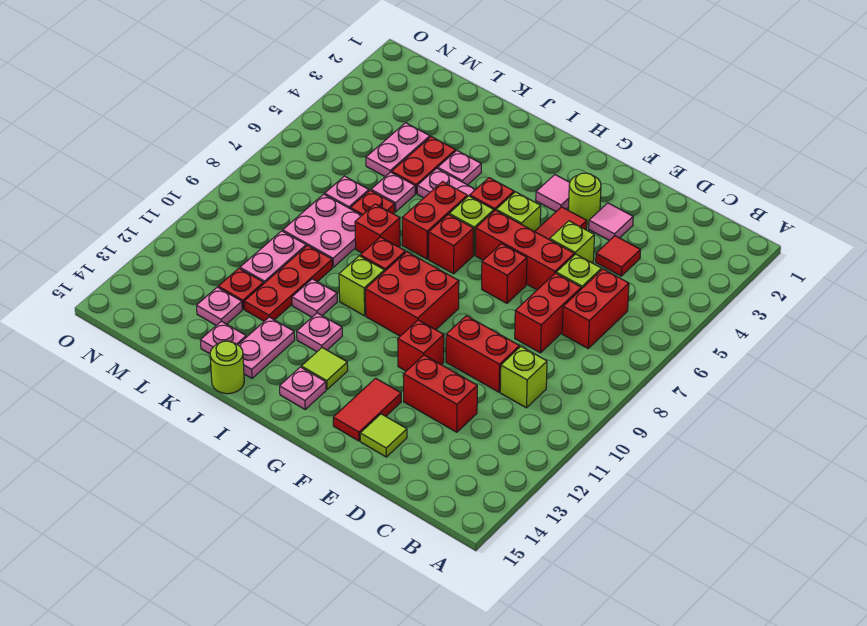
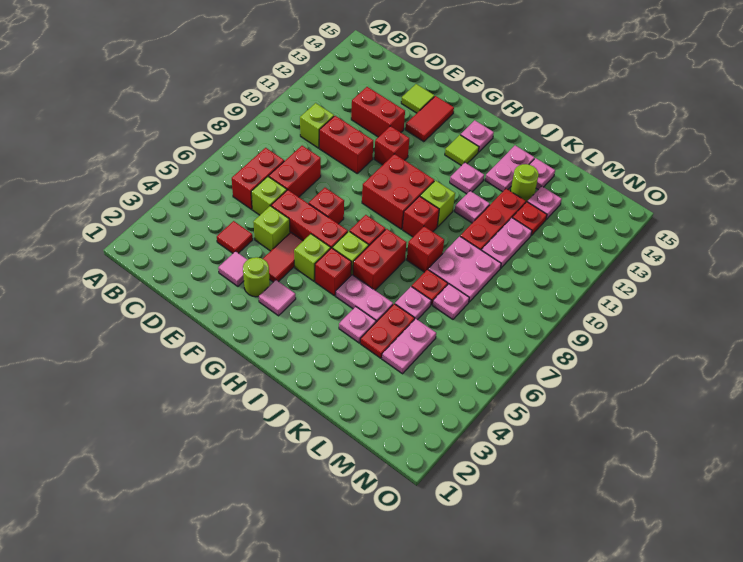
lime 1x1 round brick [210,341,244,394] -> lime 1x1 round brick moved to [511,164,539,202]

